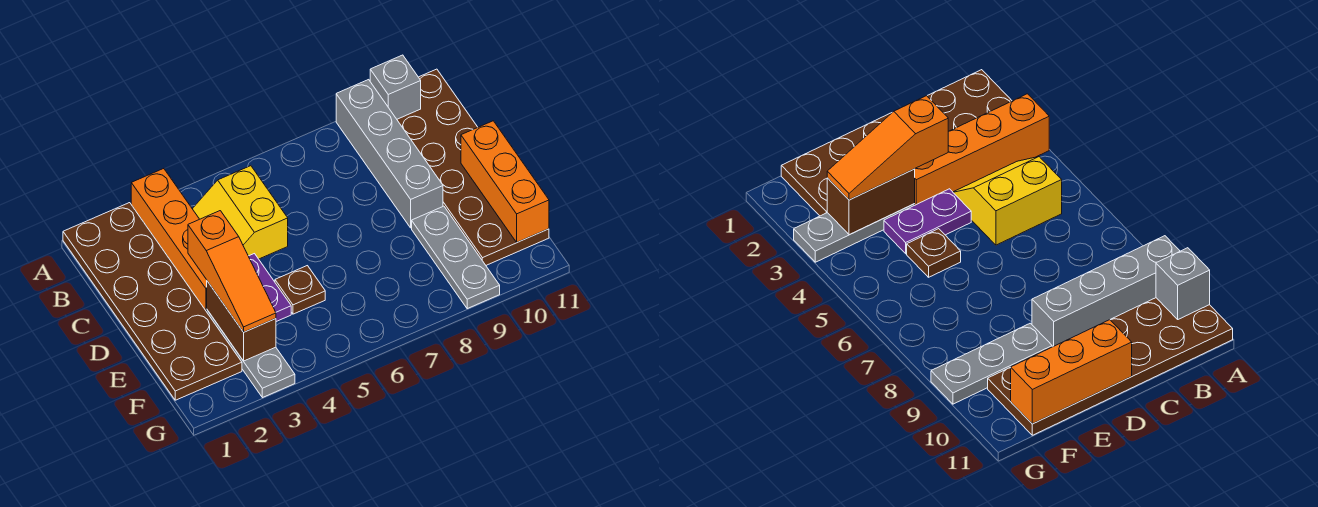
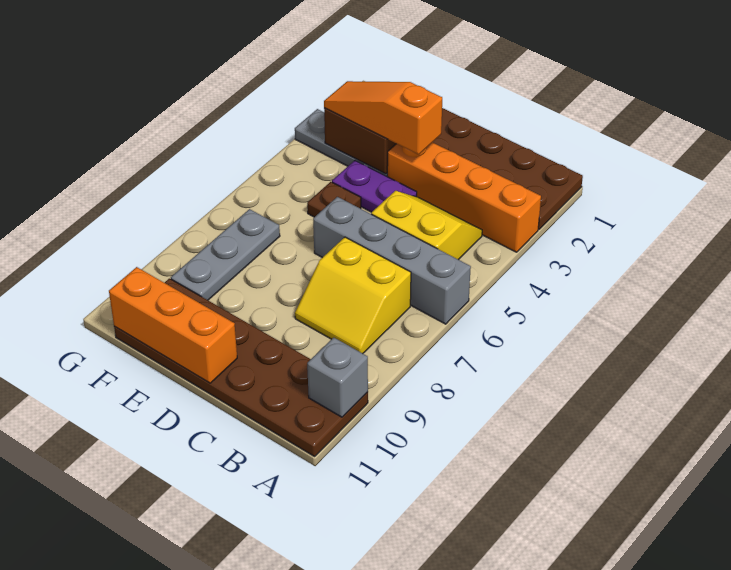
grey 1x4 brick [336,80,443,228] -> grey 1x4 brick moved to [313,197,471,324]
none -> yellow 2x2 slope [295,237,411,354]
grey 1x3 plate [412,206,500,309] -> grey 1x3 plate turned to [171,209,280,300]

